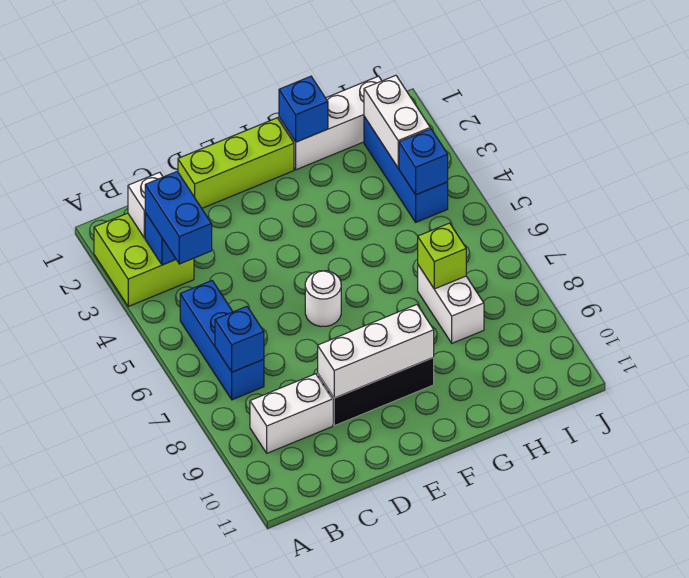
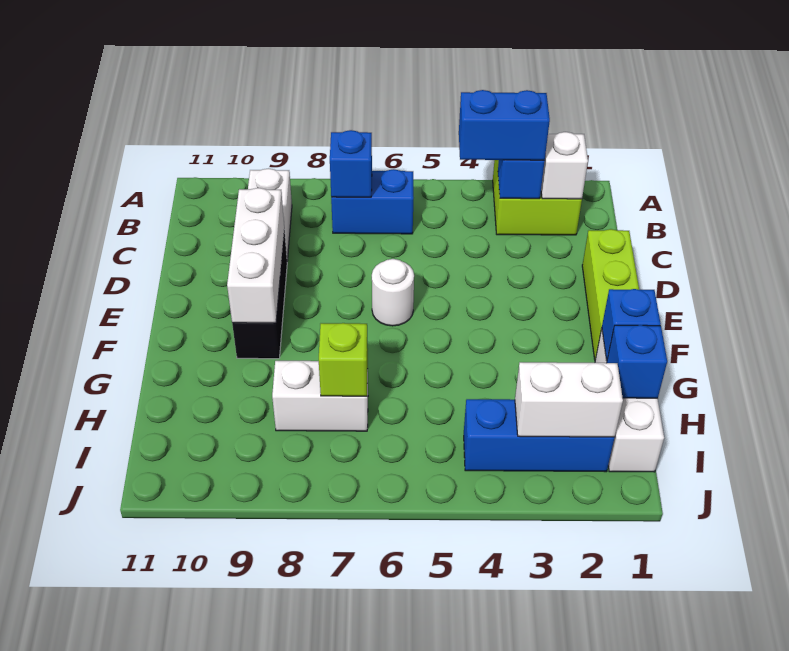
blue 1x3 brick [180,281,264,400] -> blue 1x2 brick [331,169,413,234]
blue 1x1 brick [399,129,448,195] -> blue 1x1 brick moved to [607,325,667,398]

